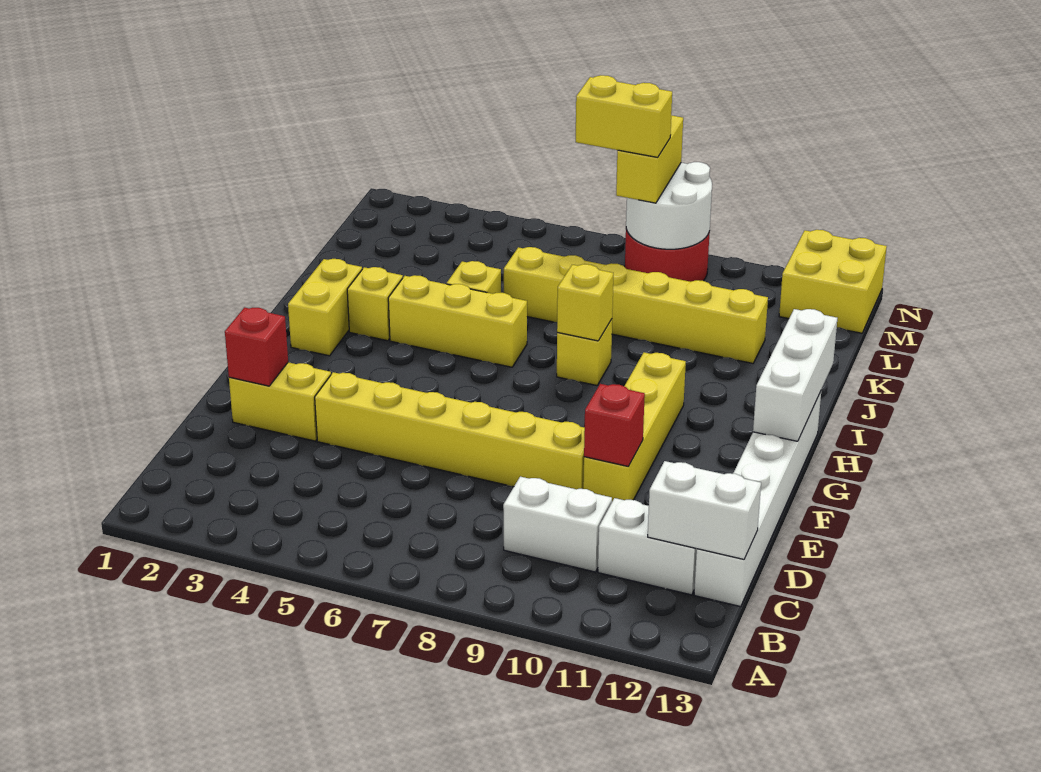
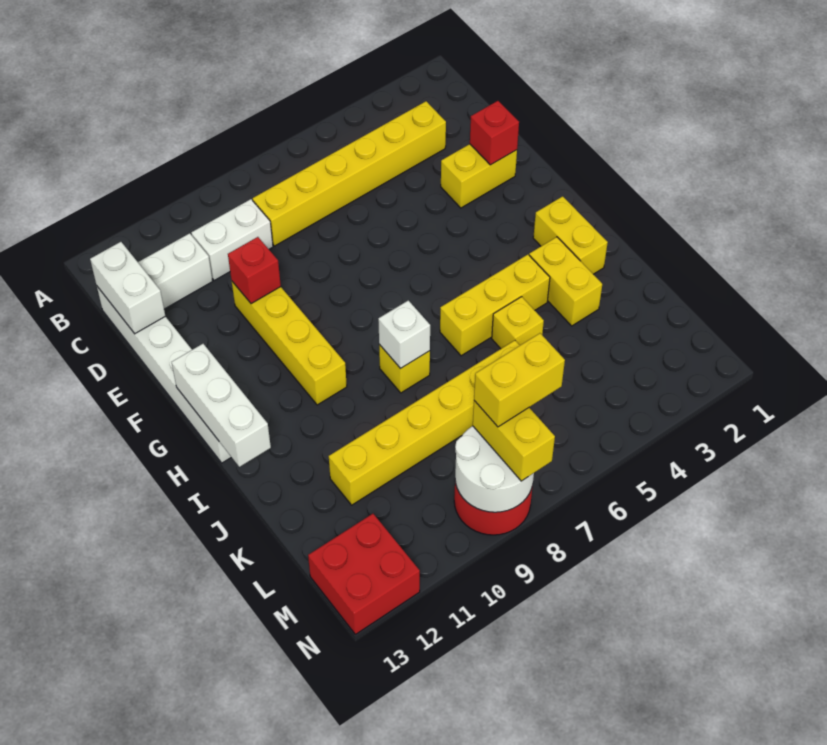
white 1x2 brick [648,461,761,559] -> white 1x2 brick turned to [90,242,165,334]
yellow 1x6 brick [315,372,585,489] -> yellow 1x6 brick moved to [253,101,446,246]
yellow 1x1 brick [347,267,403,341] -> yellow 1x2 brick [529,237,602,326]
yellow 1x1 brick [557,264,613,341] -> white 1x1 brick [378,300,430,369]
yellow 2x2 brick [779,230,887,333] -> red 2x2 brick [308,514,420,634]

